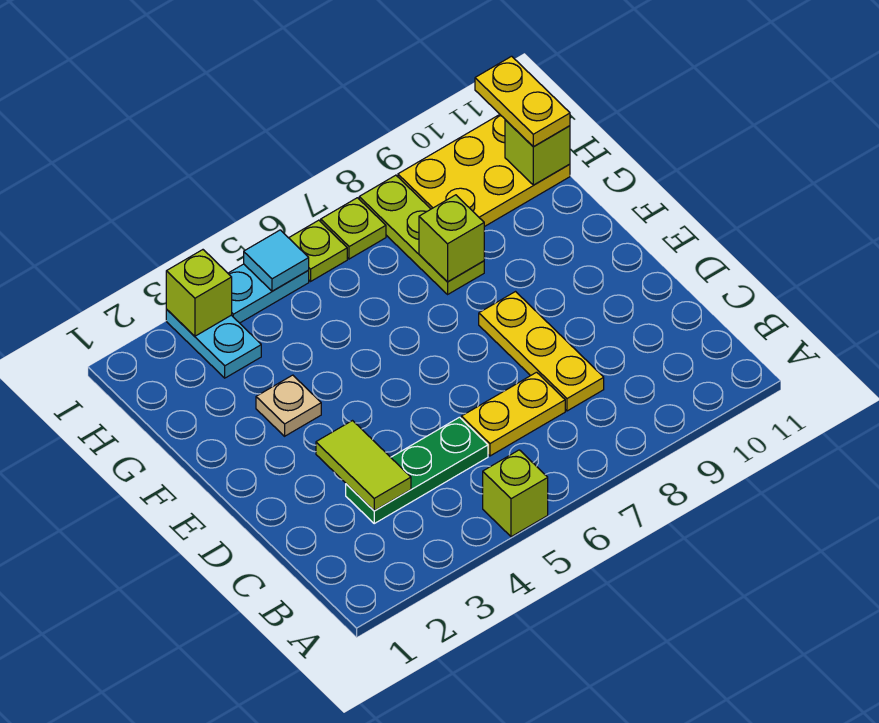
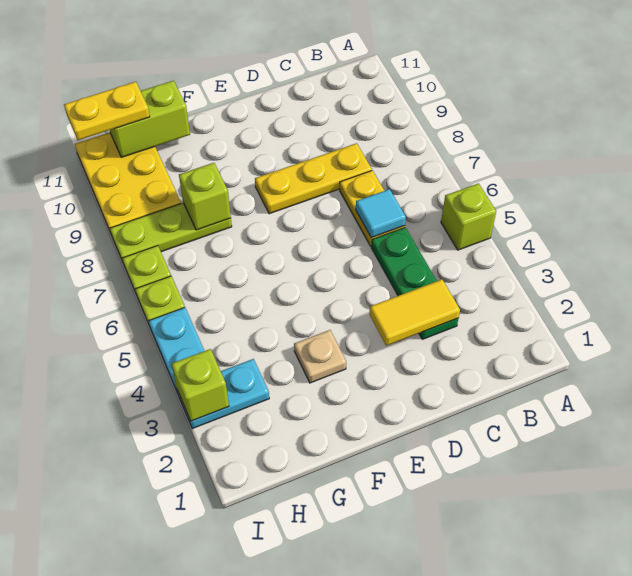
lime 1x2 tile [316,421,411,511] -> yellow 1x2 tile [370,280,460,346]
lime 1x1 brick [505,120,570,185] -> lime 1x2 brick [110,81,190,157]
cyan 1x1 tile [244,230,309,291] -> cyan 1x1 tile moved to [356,189,406,238]

